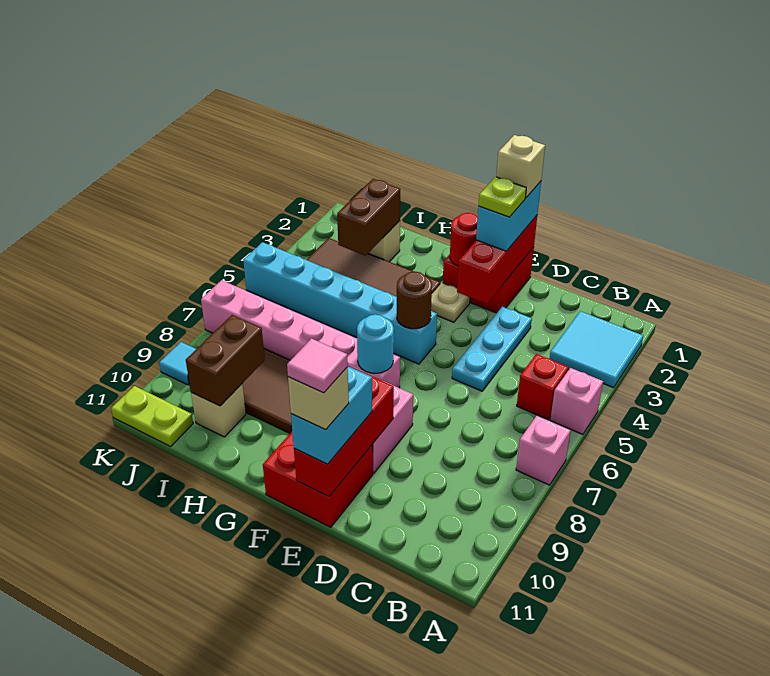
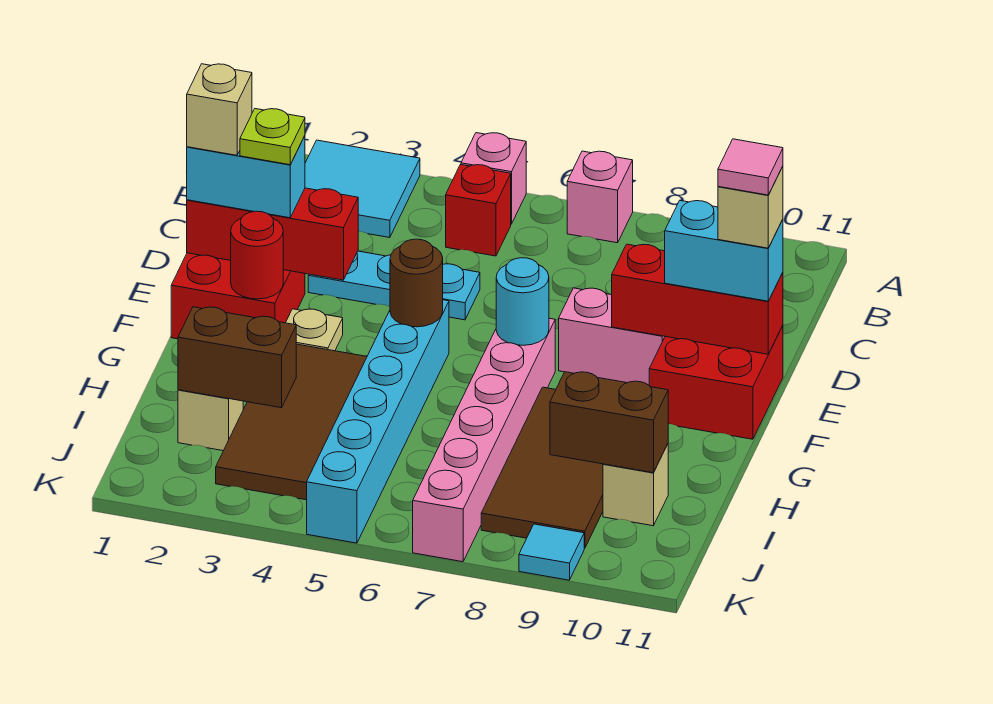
lime 1x2 plate [111,386,193,446] -> none

